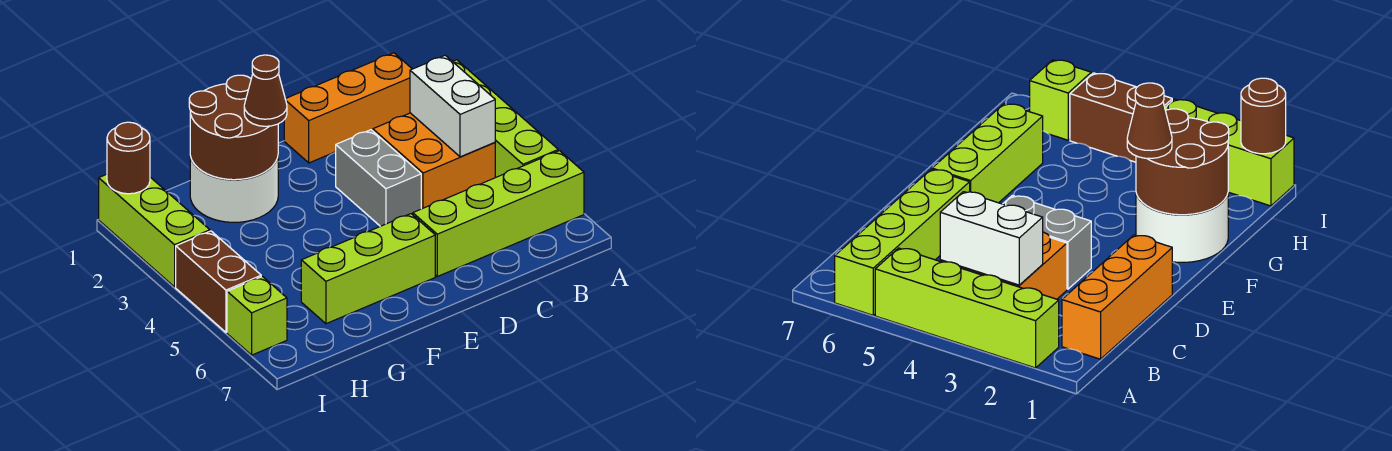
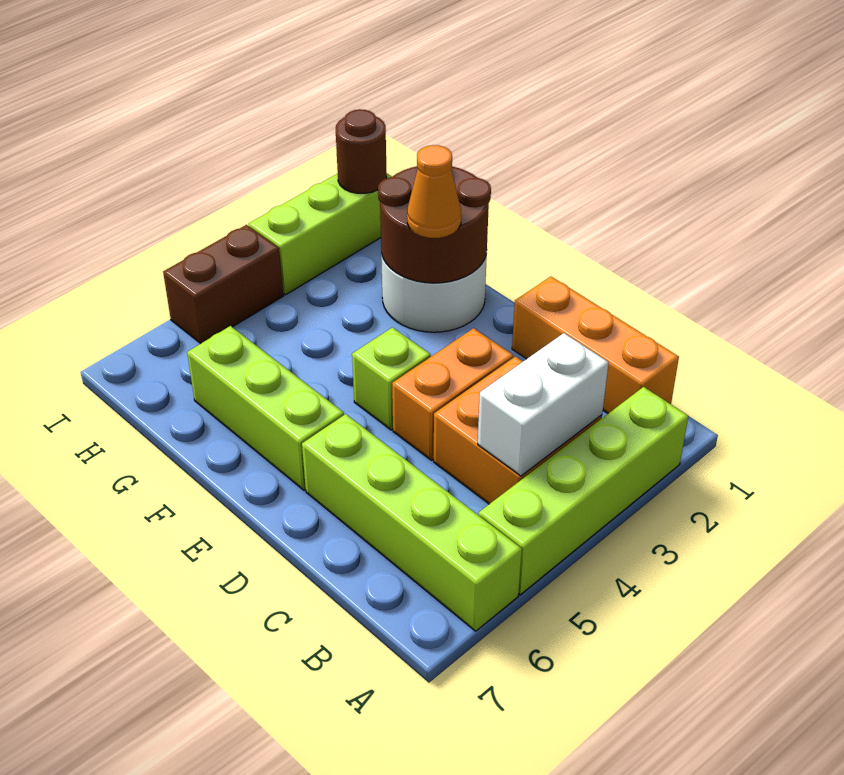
grey 1x2 brick [336,130,421,226] -> orange 1x2 brick [392,328,513,460]
brown 1x1 cone [244,55,287,126] -> orange 1x1 cone [407,145,461,238]
lime 1x1 brick [227,276,287,355] -> lime 1x1 brick moved to [352,328,431,430]

